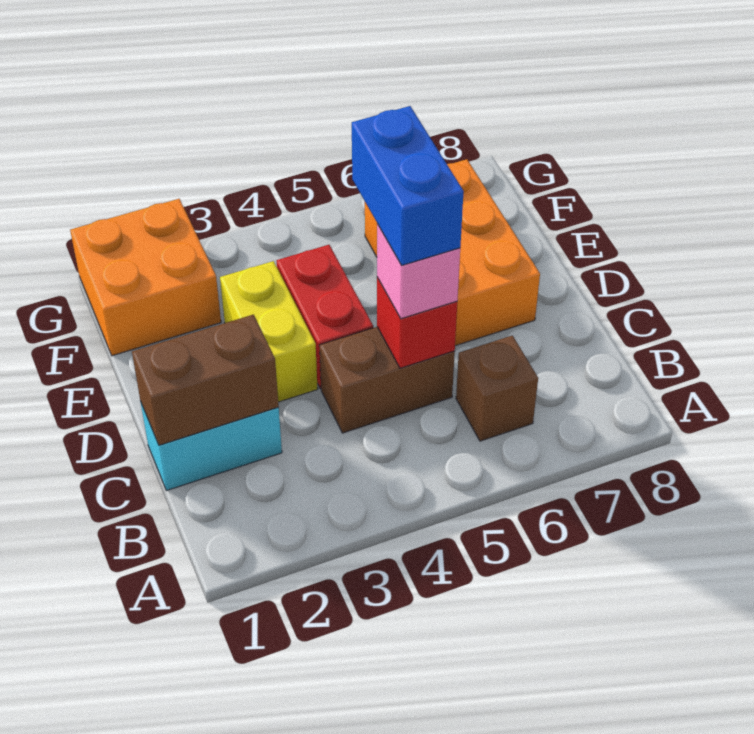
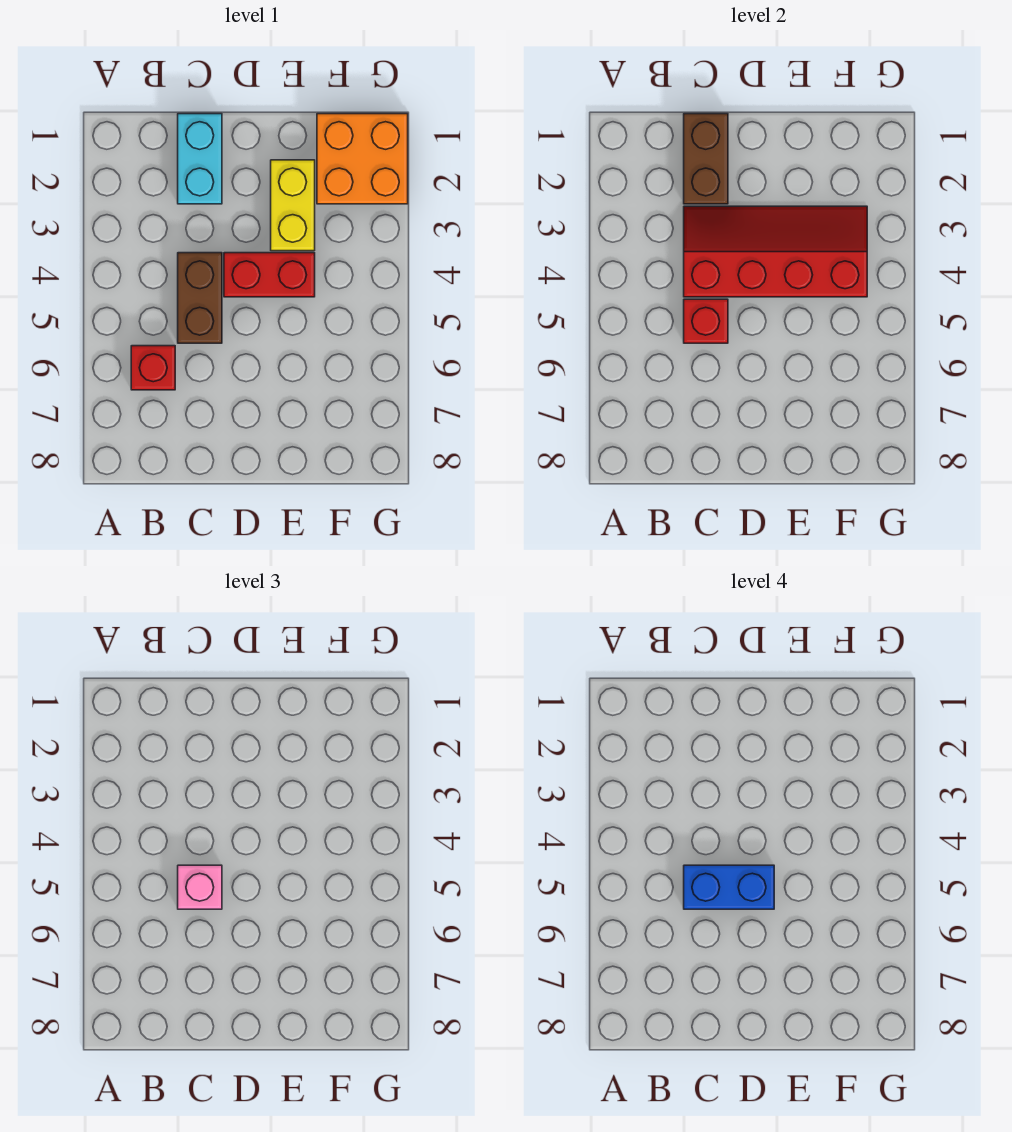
brown 1x1 brick [456,336,538,441] -> red 1x1 brick [131,346,175,390]
none -> red 2x4 slope [684,206,867,297]
yellow 1x2 brick [220,261,318,402] -> yellow 1x2 brick turned to [271,160,315,251]
orange 2x3 brick [365,159,540,346] -> none

